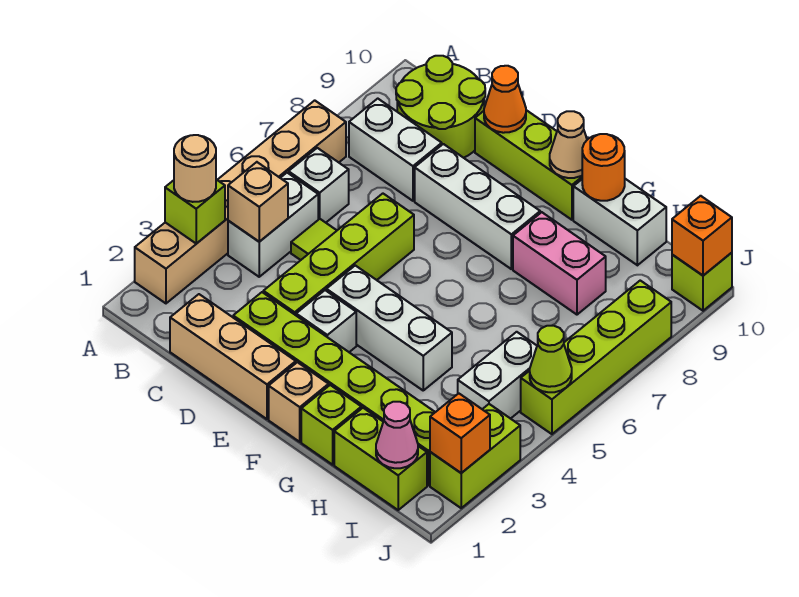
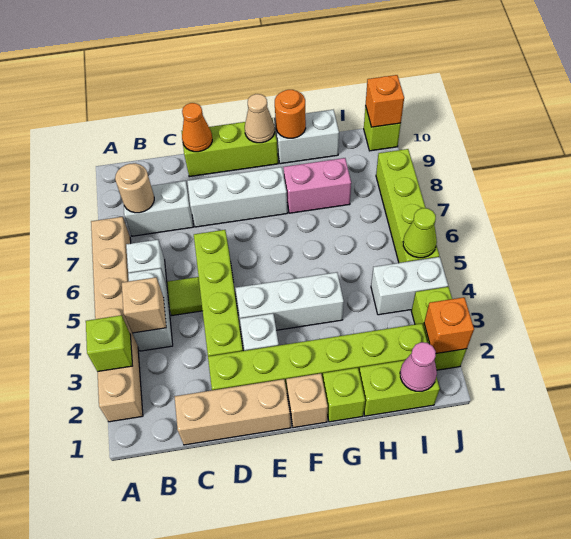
tan 1x1 round brick [174,135,216,202] -> tan 1x1 round brick moved to [115,163,154,213]
lime 2x2 round brick [396,56,485,158] -> none
white 1x2 brick [458,332,537,419] -> white 1x2 brick turned to [371,257,448,315]

